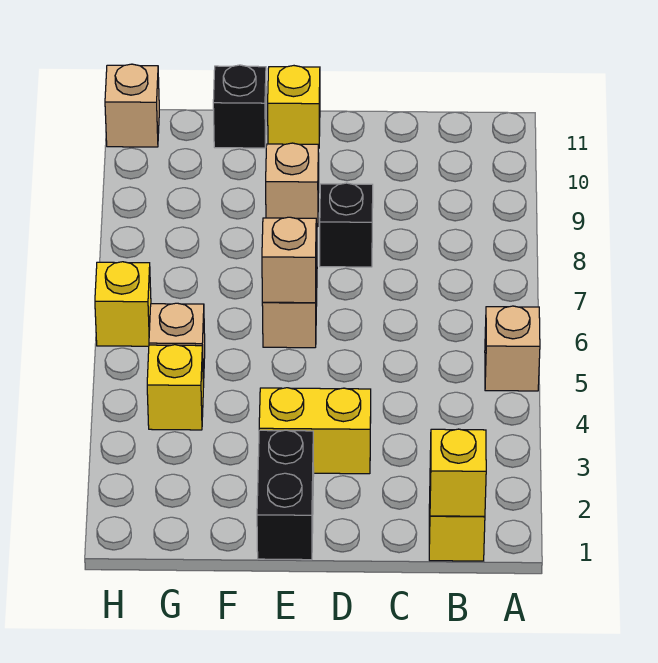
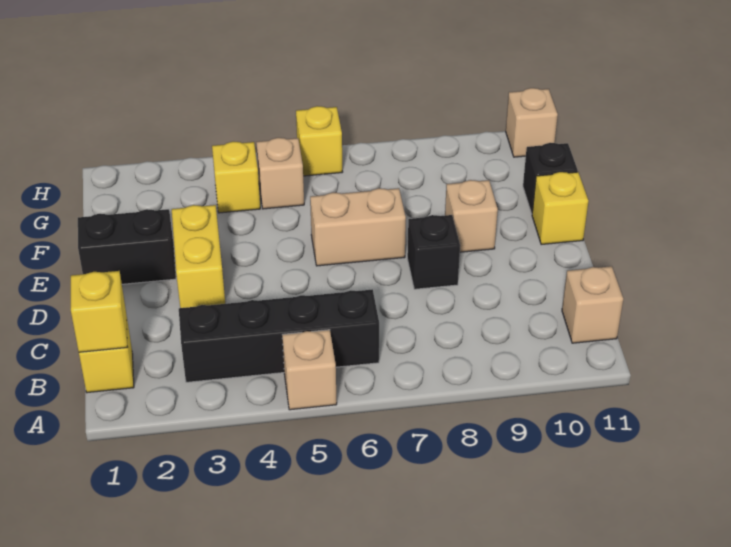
none -> black 1x4 brick [179,289,379,382]
tan 1x1 brick [262,217,316,303] -> tan 1x1 brick moved to [562,266,623,343]

